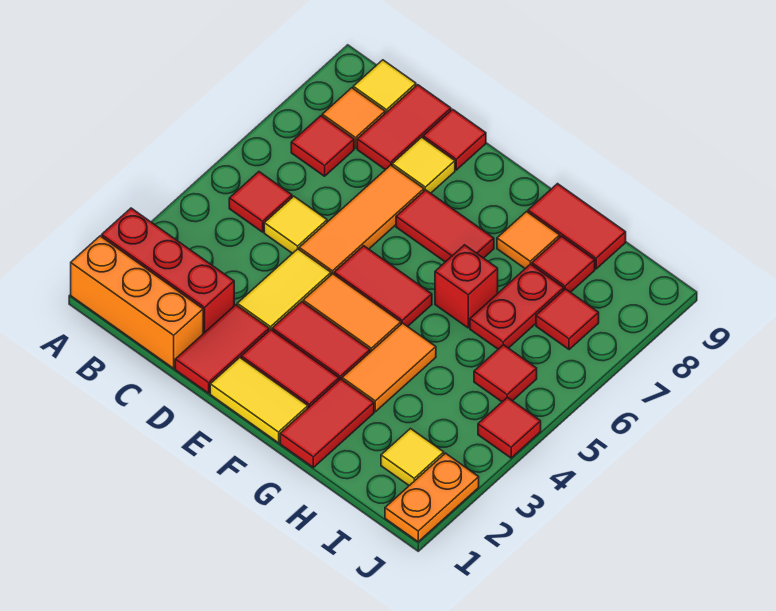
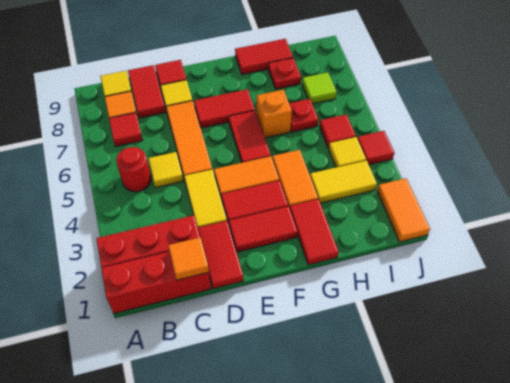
orange 1x3 brick [71,236,203,368] -> red 1x3 brick [101,251,211,314]
red 1x1 tile [229,172,292,232] -> red 1x1 round brick [116,147,151,192]
yellow 1x2 tile [210,358,308,443] -> yellow 1x2 tile moved to [310,161,377,203]
red 1x2 tile [334,246,432,327] -> red 1x2 tile turned to [229,111,271,163]
red 1x1 brick [435,245,498,328] -> orange 1x1 brick [257,90,292,138]
orange 1x1 tile [497,212,560,269] -> orange 1x1 tile moved to [168,237,209,280]
red 1x2 plate [470,264,564,349] -> red 1x1 plate [289,99,319,132]
red 1x1 tile [532,236,595,292] -> red 1x1 plate [268,58,301,89]
yellow 1x1 tile [381,429,444,486] -> yellow 1x1 tile moved to [329,137,366,167]
red 1x1 tile [536,289,599,350] -> lime 1x1 tile [302,72,337,104]
orange 1x2 plate [385,453,479,542] -> orange 1x2 tile [377,178,430,242]

